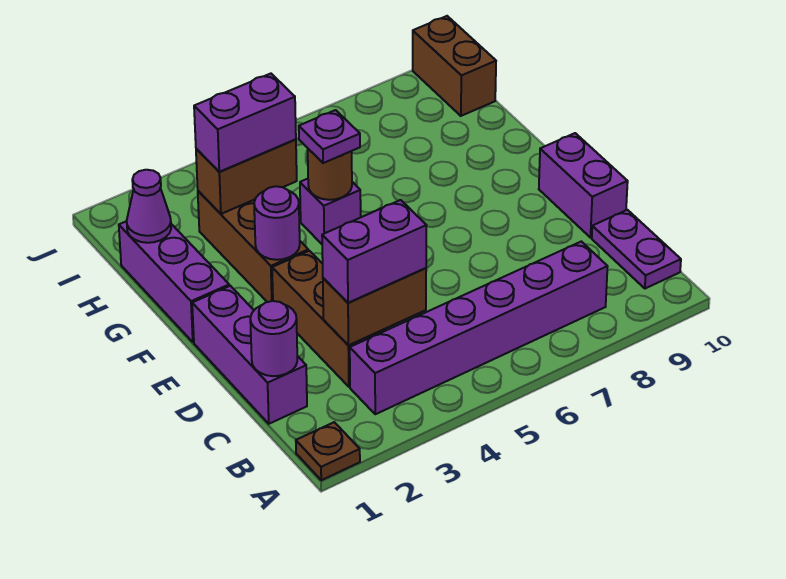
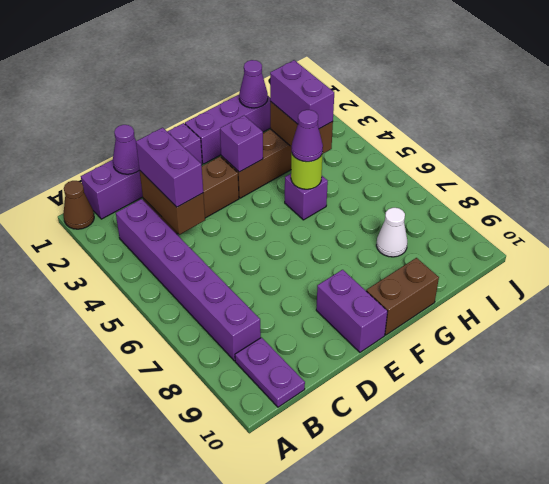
brown 1x1 plate [296,422,360,480] -> brown 1x1 cone [63,181,94,229]
purple 1x2 plate [592,210,681,289] -> purple 1x2 plate turned to [235,338,305,407]
purple 1x3 brick [192,286,307,424] -> purple 1x4 brick [81,123,202,219]
purple 1x1 round brick [250,301,297,376] -> purple 1x1 cone [113,125,139,174]
purple 1x2 brick [539,133,628,238] -> purple 1x2 brick turned to [316,270,388,352]
purple 1x1 round brick [254,186,300,260] -> purple 1x1 brick [220,115,263,172]
brown 1x1 round brick [308,149,352,200] -> lime 1x1 round brick [291,152,323,189]
purple 1x1 plate [299,110,360,163] -> purple 1x1 cone [292,110,323,162]
none -> white 1x1 cone [376,208,407,257]
brown 1x2 brick [413,16,496,116] -> brown 1x2 brick moved to [367,258,439,335]

